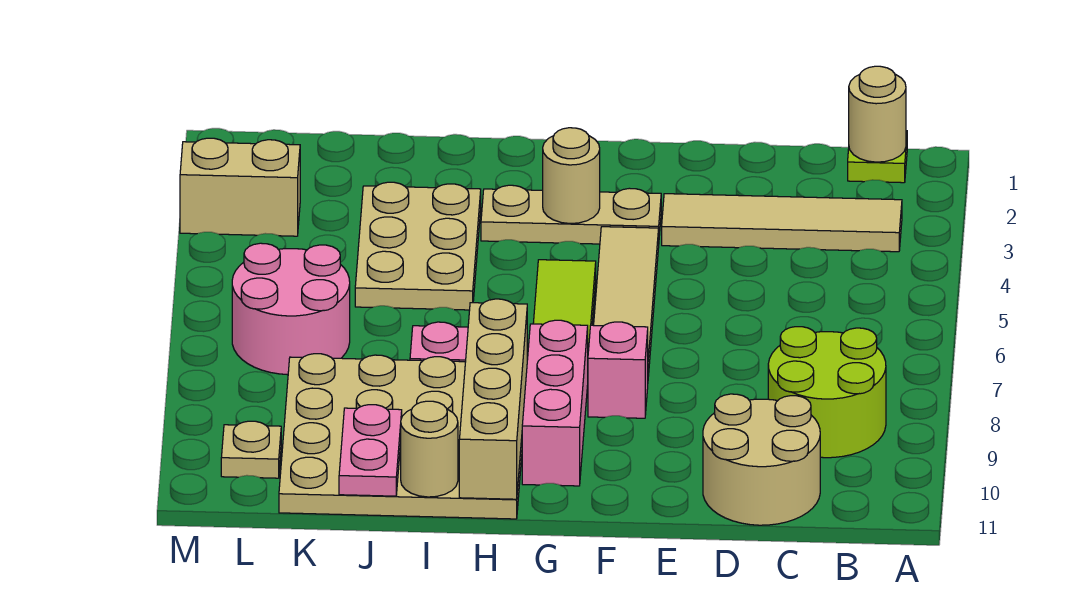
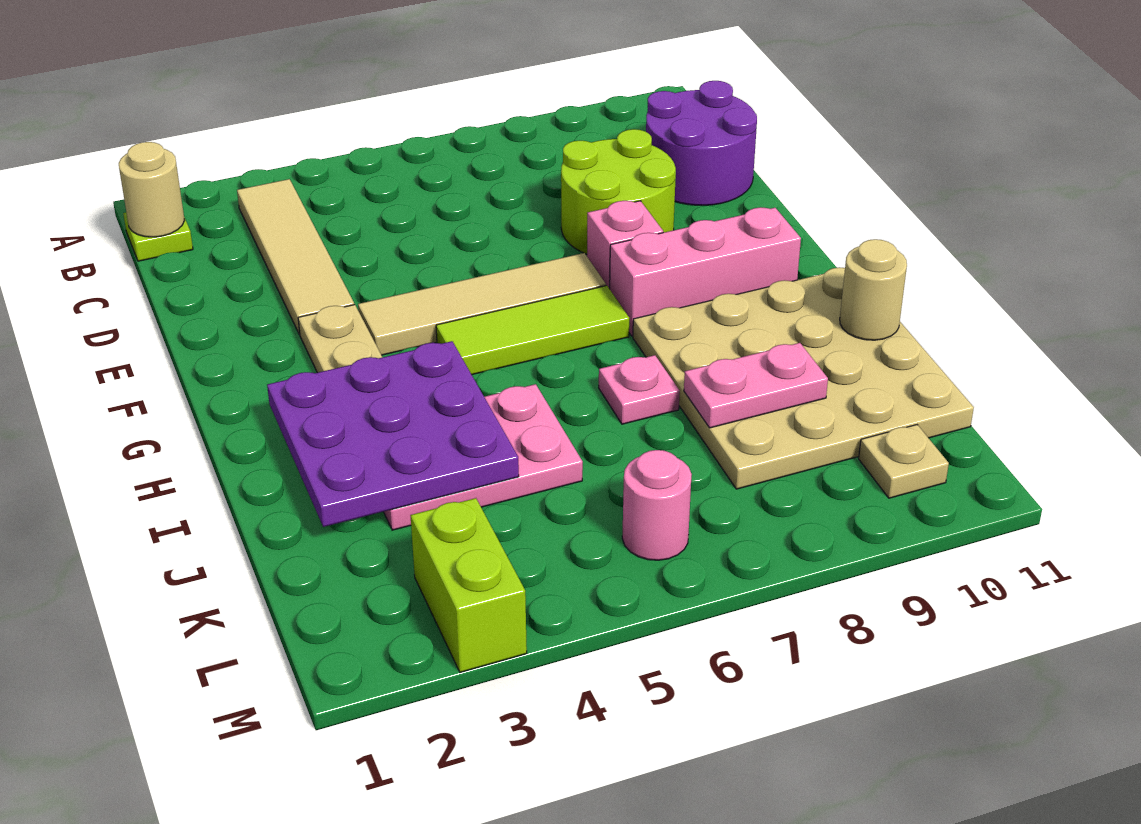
lime 2x2 round brick [768,327,886,458] -> lime 2x2 round brick moved to [561,129,676,254]
tan 2x2 round brick [703,394,820,525] -> purple 2x2 round brick [646,81,757,205]
tan 1x1 round brick [543,128,600,224] -> none
none -> purple 3x3 plate [267,341,519,527]
tan 1x4 brick [459,299,527,499] -> none
tan 2x3 plate [355,182,481,310] -> pink 2x3 plate [384,384,583,530]
pink 1x2 plate [339,405,402,496] -> pink 1x2 plate moved to [684,343,828,428]
pink 2x2 round brick [232,243,350,375] -> pink 1x1 round brick [622,450,692,560]
tan 1x2 brick [180,138,300,236] -> lime 1x2 brick [410,498,527,672]

